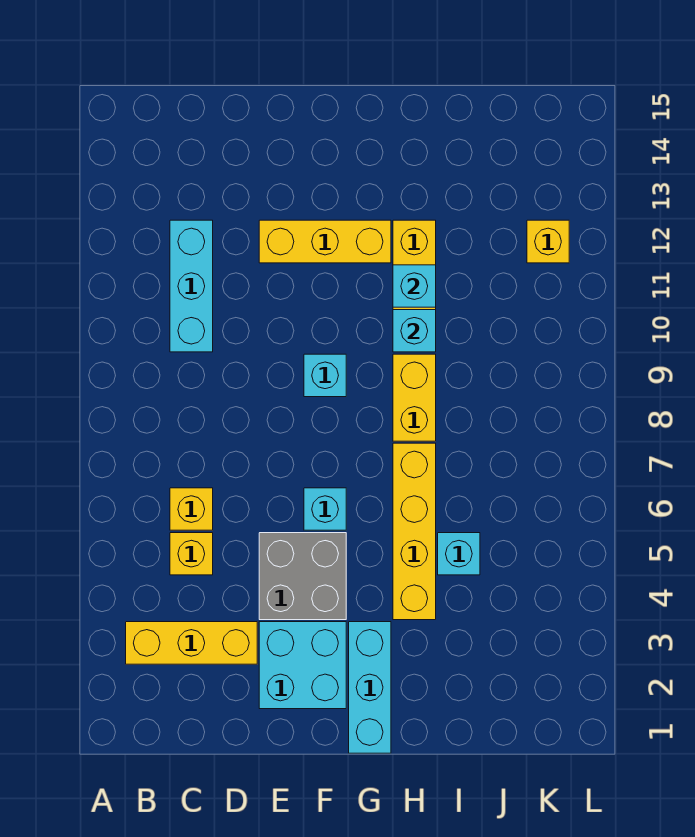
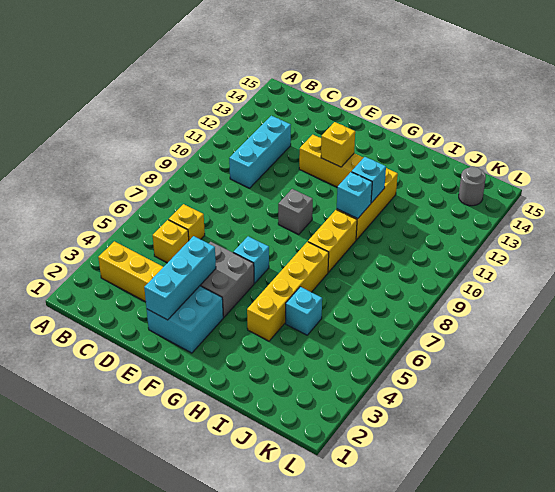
cyan 1x1 brick [304,354,346,397] -> grey 1x1 brick [278,189,313,235]
cyan 1x3 brick [349,622,391,753] -> cyan 1x3 brick moved to [144,236,216,320]
yellow 1x1 brick [527,220,569,263] -> yellow 1x1 brick moved to [321,122,355,167]
none -> grey 1x1 round brick [459,167,486,206]

